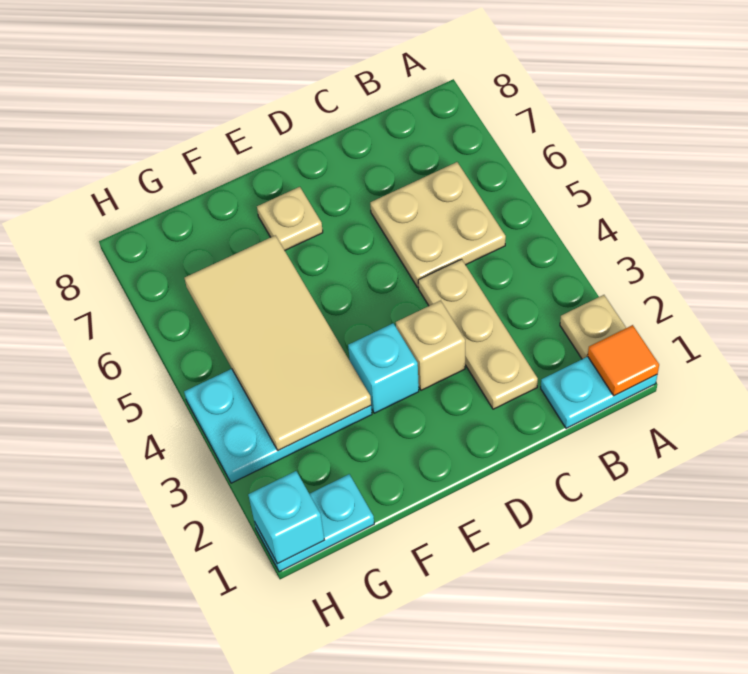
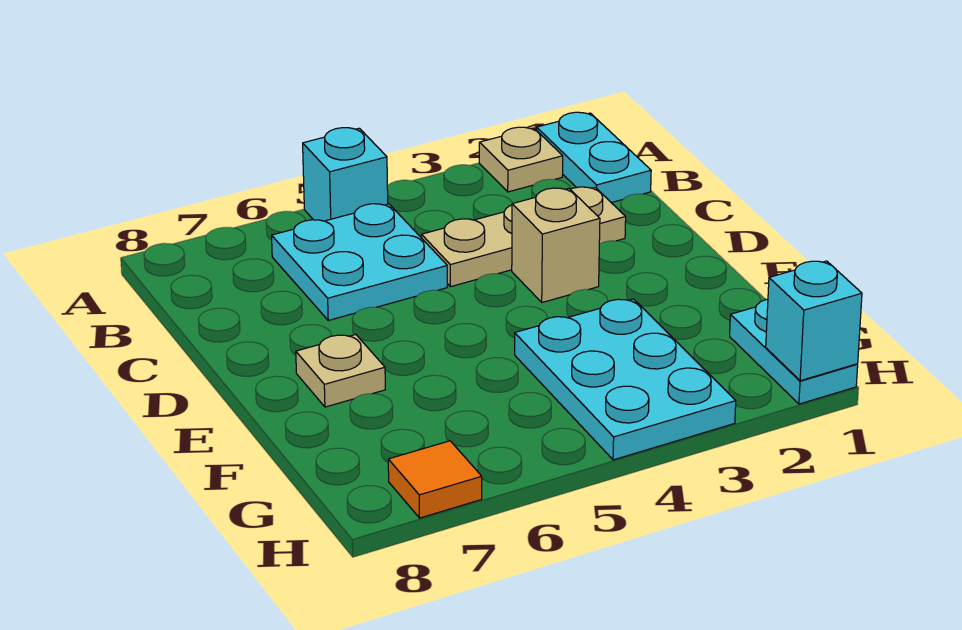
orange 1x1 tile [588,325,659,396] -> orange 1x1 tile moved to [388,441,482,518]
tan 2x2 plate [370,162,506,287] -> cyan 2x2 plate [272,204,447,320]
cyan 1x1 brick [348,323,419,413] -> cyan 1x1 brick moved to [303,128,388,221]
tan 2x4 tile [185,235,371,451] -> none

